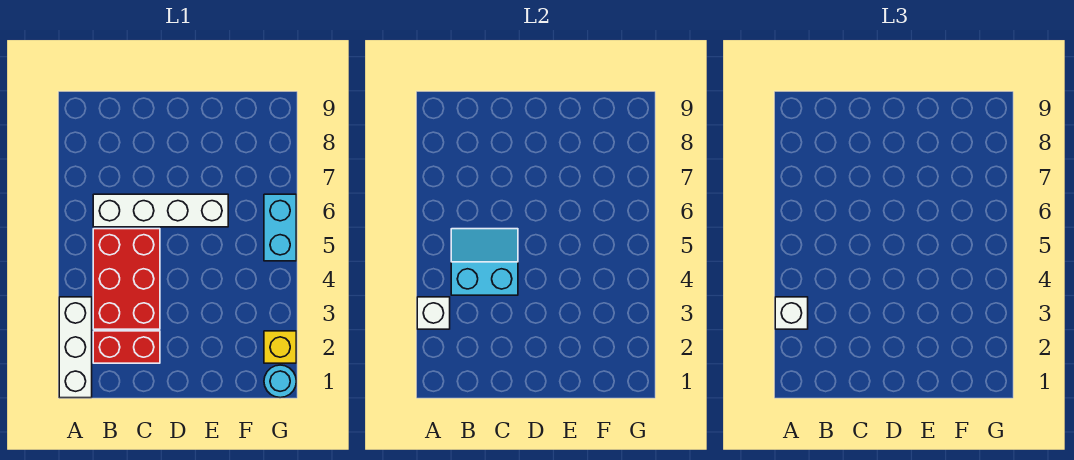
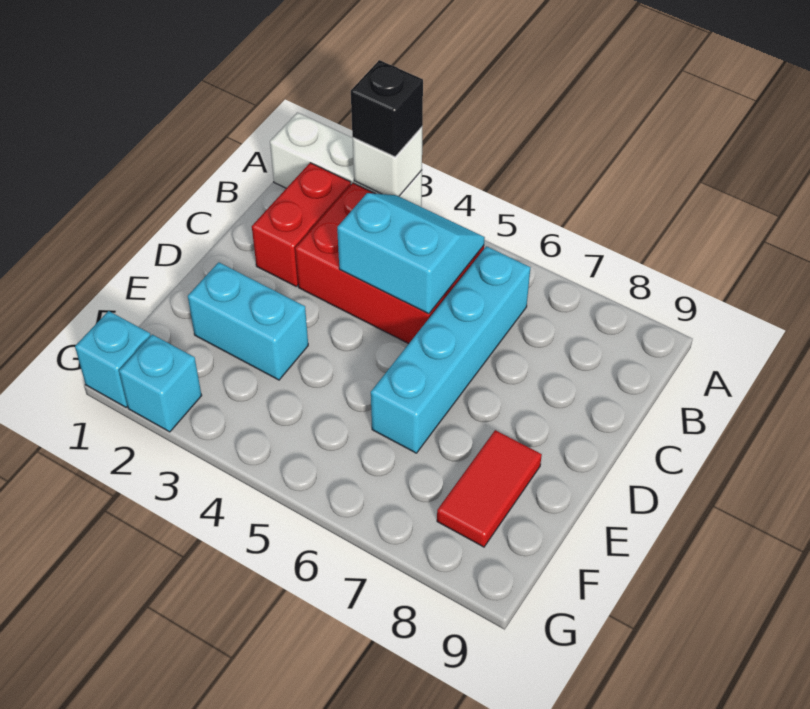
white 1x1 brick [775,297,808,329] -> black 1x1 brick [351,60,423,156]
cyan 2x2 slope [451,229,518,295] -> cyan 2x2 slope turned to [337,193,485,314]
white 1x4 brick [93,194,228,227] -> cyan 1x4 brick [371,246,530,453]
none -> red 1x2 tile [437,430,542,547]
cyan 1x1 round brick [264,365,296,398] -> cyan 1x1 brick [75,311,151,407]
yellow 1x1 brick [264,331,296,363] -> cyan 1x1 brick [119,335,202,432]
cyan 1x2 brick [264,194,296,261] -> cyan 1x2 brick moved to [188,262,308,380]

